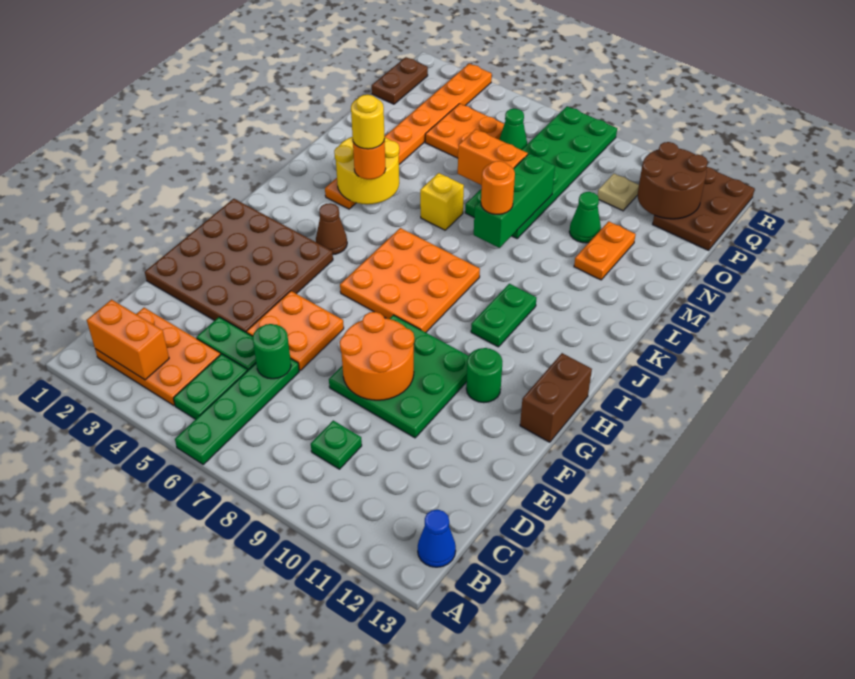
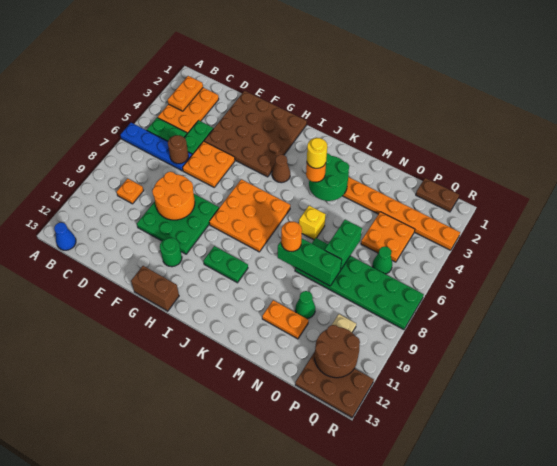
green 1x4 plate [175,358,299,464] -> blue 1x4 plate [120,123,192,171]
orange 1x2 brick [87,300,169,380] -> orange 1x2 plate [168,76,203,111]
green 1x1 plate [311,421,362,469] -> orange 1x1 plate [117,179,144,204]
green 1x1 round brick [253,324,291,379] -> brown 1x1 round brick [168,135,188,164]
yellow 2x2 round brick [334,137,399,204] -> green 2x2 round brick [309,153,349,201]
orange 1x2 brick [458,129,528,185] -> green 1x2 brick [325,220,362,270]

